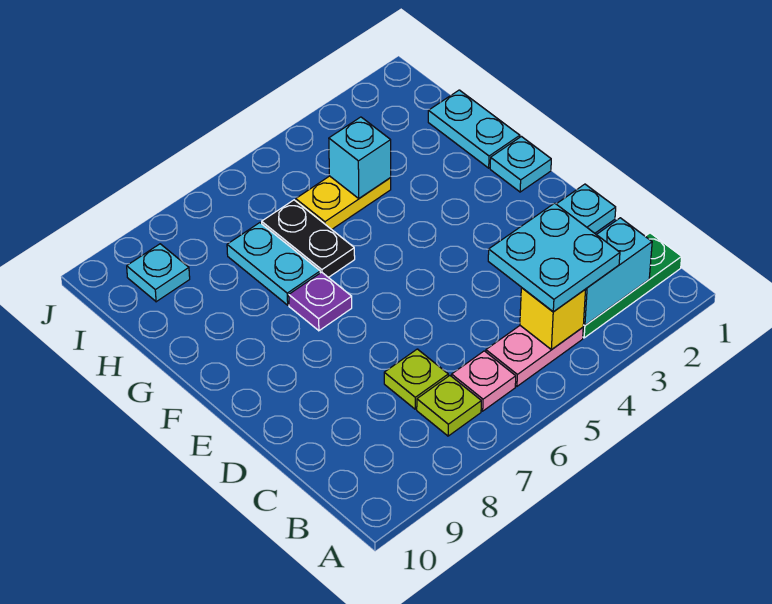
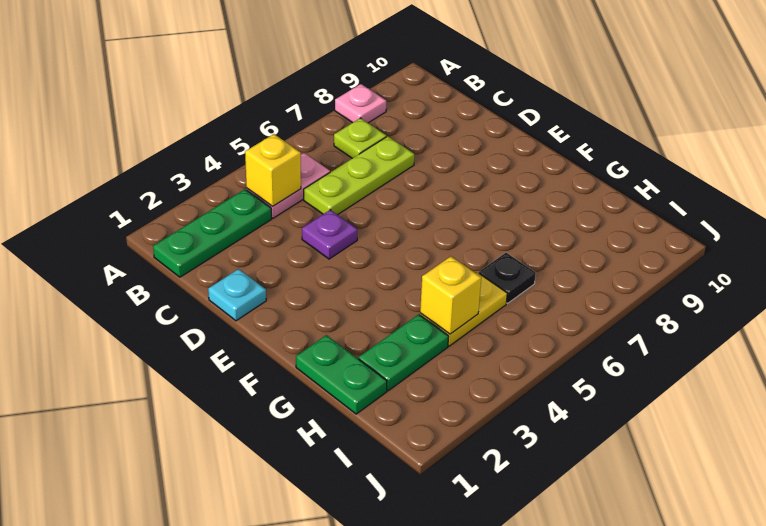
cyan 1x2 brick [583,218,652,325] -> none
cyan 2x2 plate [488,203,620,312] -> none
pink 1x1 plate [452,351,516,411] -> pink 1x1 plate moved to [335,84,386,123]
lime 1x1 plate [384,349,448,409] -> lime 1x3 plate [304,136,414,215]
cyan 1x1 plate [490,137,551,192] -> none
purple 1x1 plate [289,272,352,331] -> purple 1x1 plate moved to [302,210,357,259]
cyan 1x2 plate [428,90,520,168] -> green 1x2 plate [296,335,387,414]
black 1x2 plate [262,200,355,278] -> black 1x1 plate [479,253,536,303]
cyan 1x2 plate [227,223,320,305] -> none
none -> green 1x2 plate [359,314,449,391]
cyan 1x1 brick [329,117,391,198] -> yellow 1x1 brick [420,256,481,334]
cyan 1x1 plate [127,244,190,302] -> none

